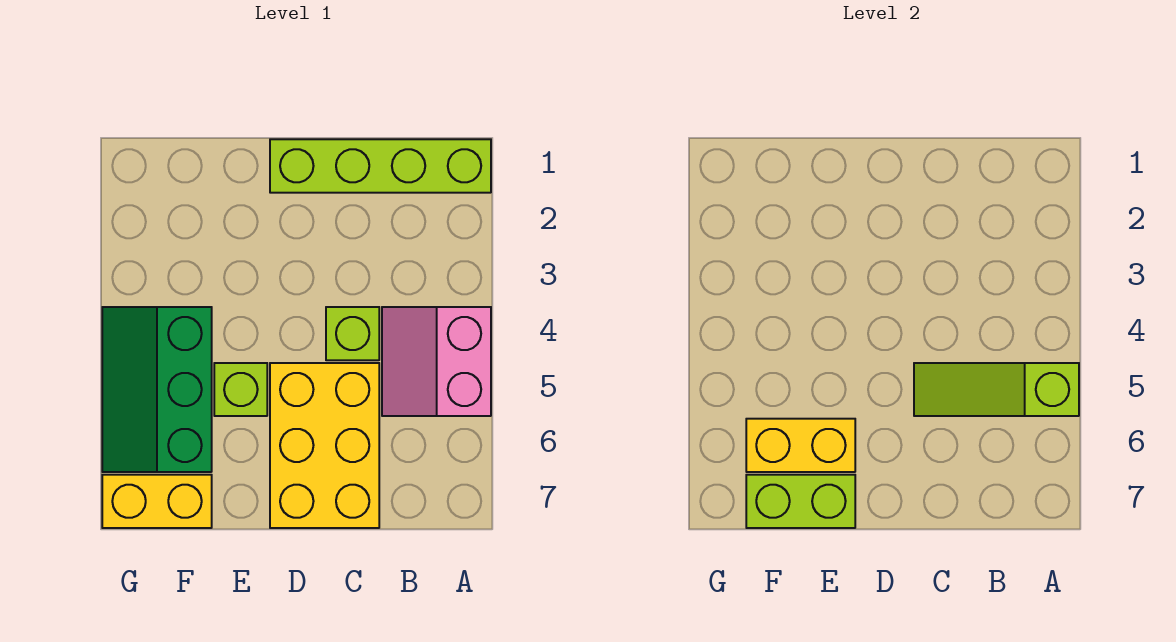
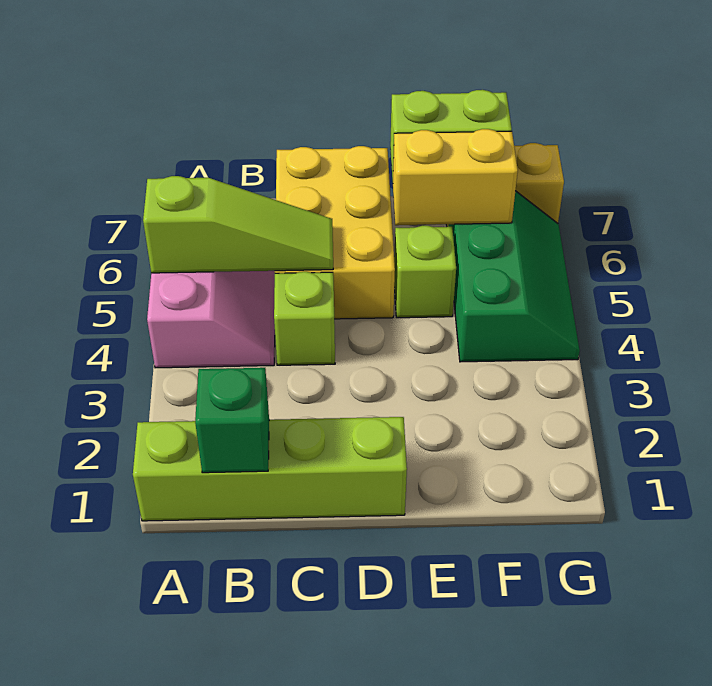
none -> green 1x1 brick [195,368,269,473]

